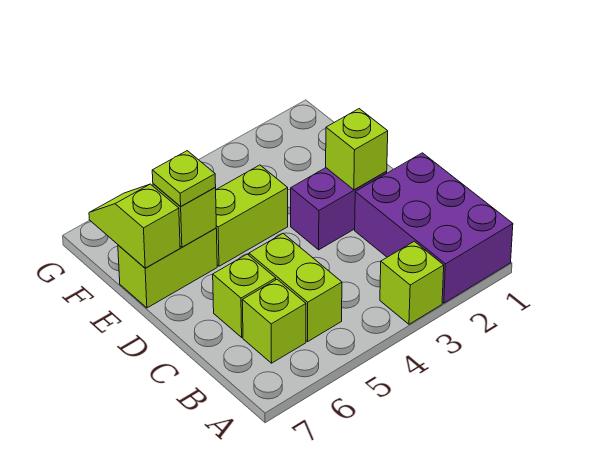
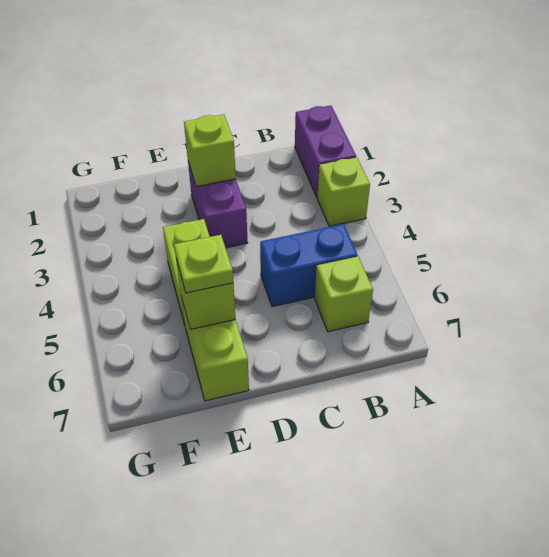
purple 2x3 brick [355,153,513,303] -> purple 1x2 brick [295,106,356,197]
lime 1x2 brick [249,233,342,341] -> blue 1x2 brick [260,224,358,307]
lime 1x1 brick [213,254,276,337] -> none
lime 1x2 slope [89,184,180,268] -> none

